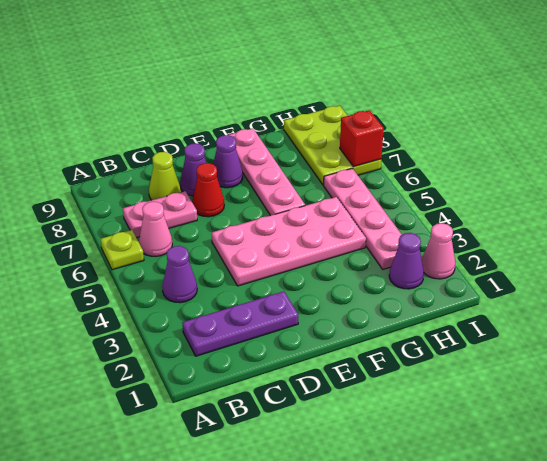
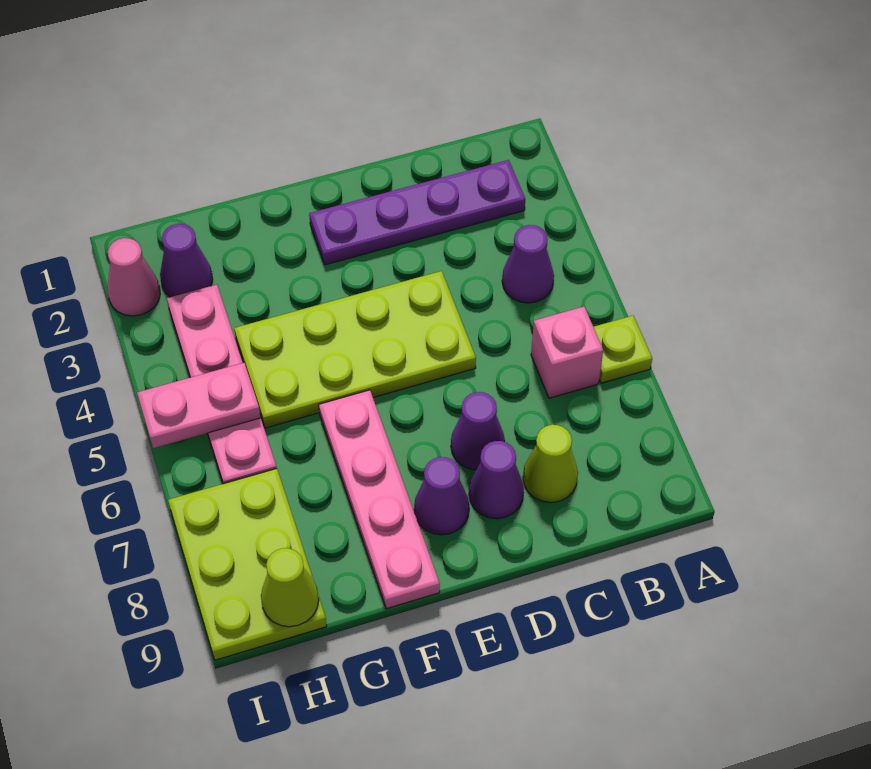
purple 1x3 plate [182,291,298,356] -> purple 1x4 plate [309,160,525,265]
pink 1x1 cone [139,202,172,256] -> pink 1x1 brick [531,307,603,398]
pink 1x2 plate [123,191,197,238] -> pink 1x2 plate moved to [137,363,261,448]
pink 2x4 plate [212,197,366,286] -> lime 2x4 plate [234,271,476,428]
red 1x1 cone [192,163,224,217] -> purple 1x1 cone [451,392,505,470]
none -> lime 1x1 cone [261,548,319,627]
red 1x1 brick [340,110,384,167] -> none

